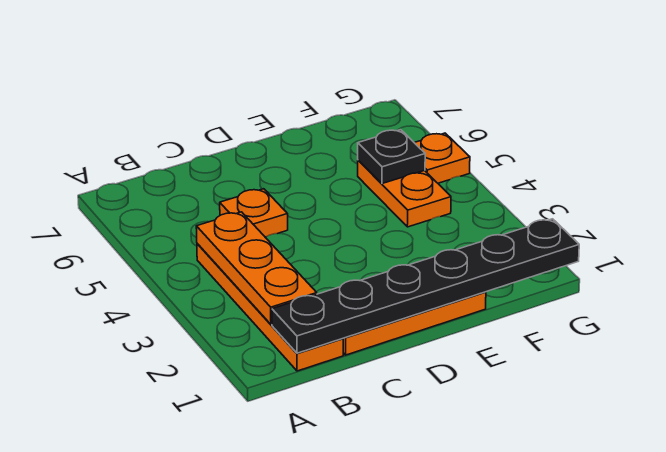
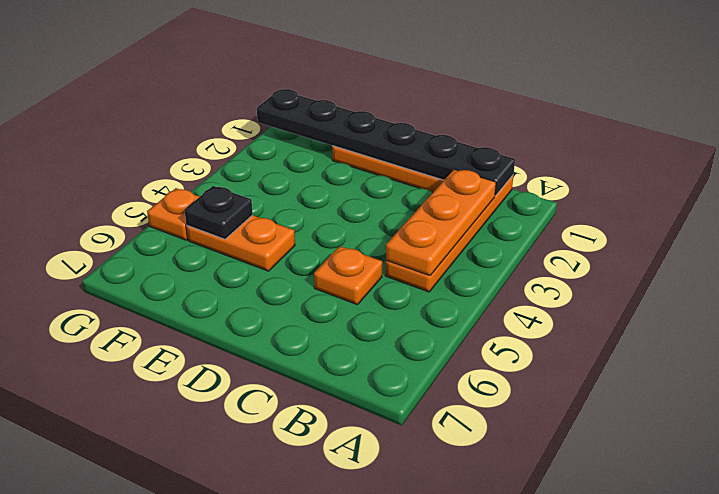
orange 1x2 plate [358,160,451,227] -> orange 1x2 plate turned to [186,215,295,271]

